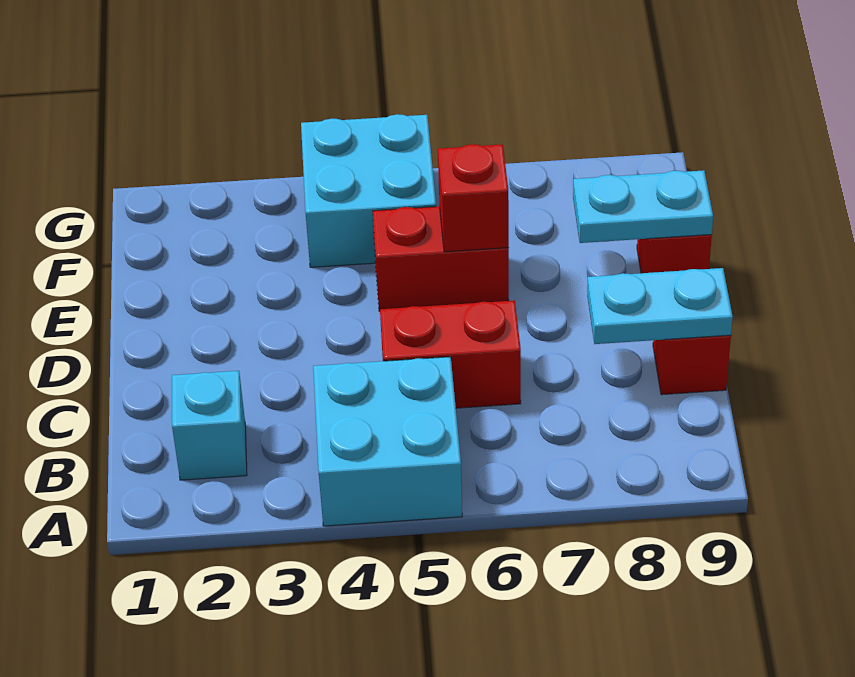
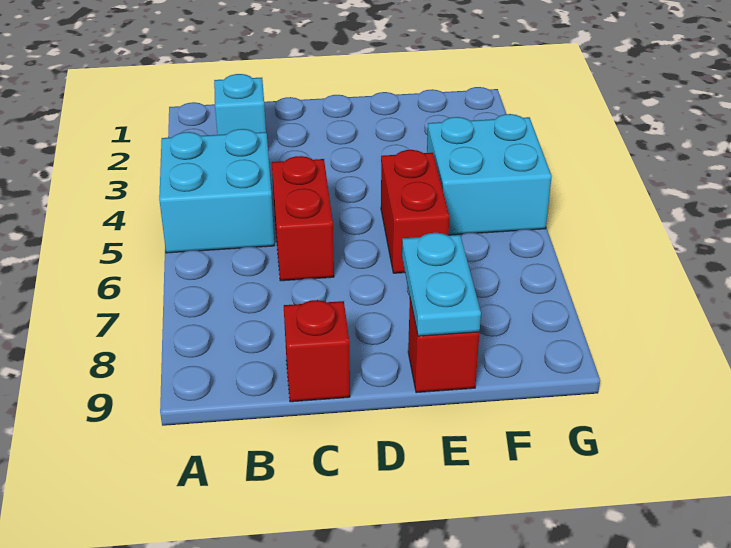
cyan 1x2 plate [587,268,733,344] -> none
red 1x1 brick [438,144,509,252] -> none

